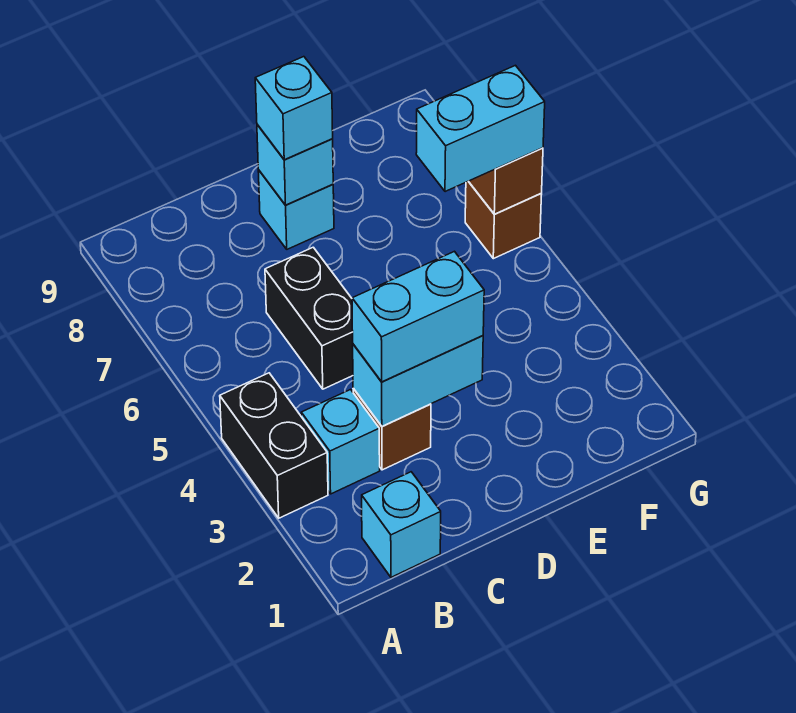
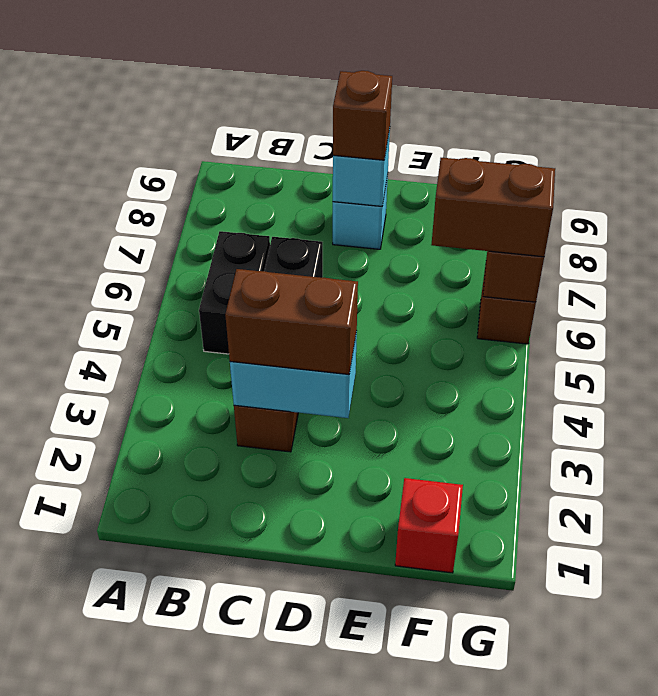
black 1x2 brick [220,373,328,518] -> black 1x2 brick moved to [199,231,270,354]
cyan 1x1 brick [362,472,441,577] -> none
cyan 1x1 brick [301,390,380,494] -> none
cyan 1x2 brick [352,251,484,382] -> brown 1x2 brick [225,269,358,374]
cyan 1x1 brick [255,57,333,160] -> brown 1x1 brick [333,71,392,160]
none -> red 1x1 brick [395,478,463,573]
cyan 1x2 brick [416,65,545,192] -> brown 1x2 brick [431,158,555,257]

